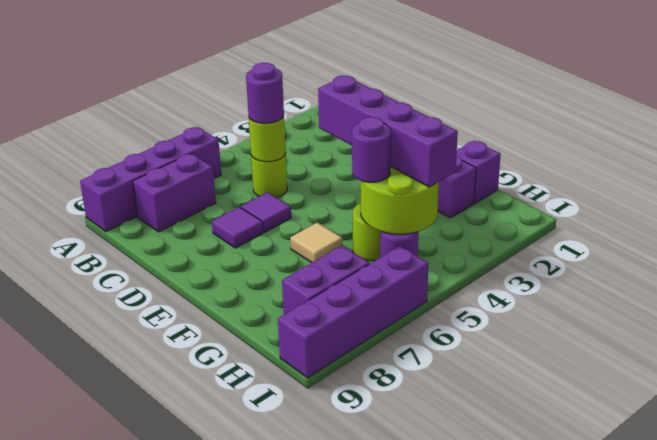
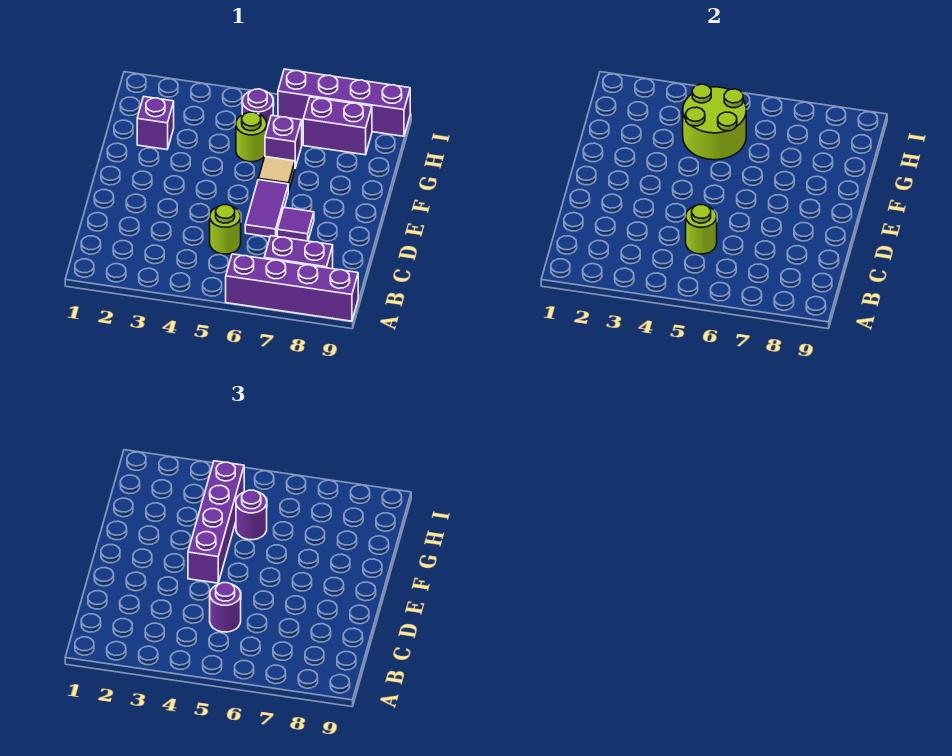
purple 1x1 tile [241,192,291,232] -> purple 1x2 tile [245,180,289,237]
purple 1x1 brick [456,141,501,203] -> purple 1x1 brick moved to [265,115,302,168]

